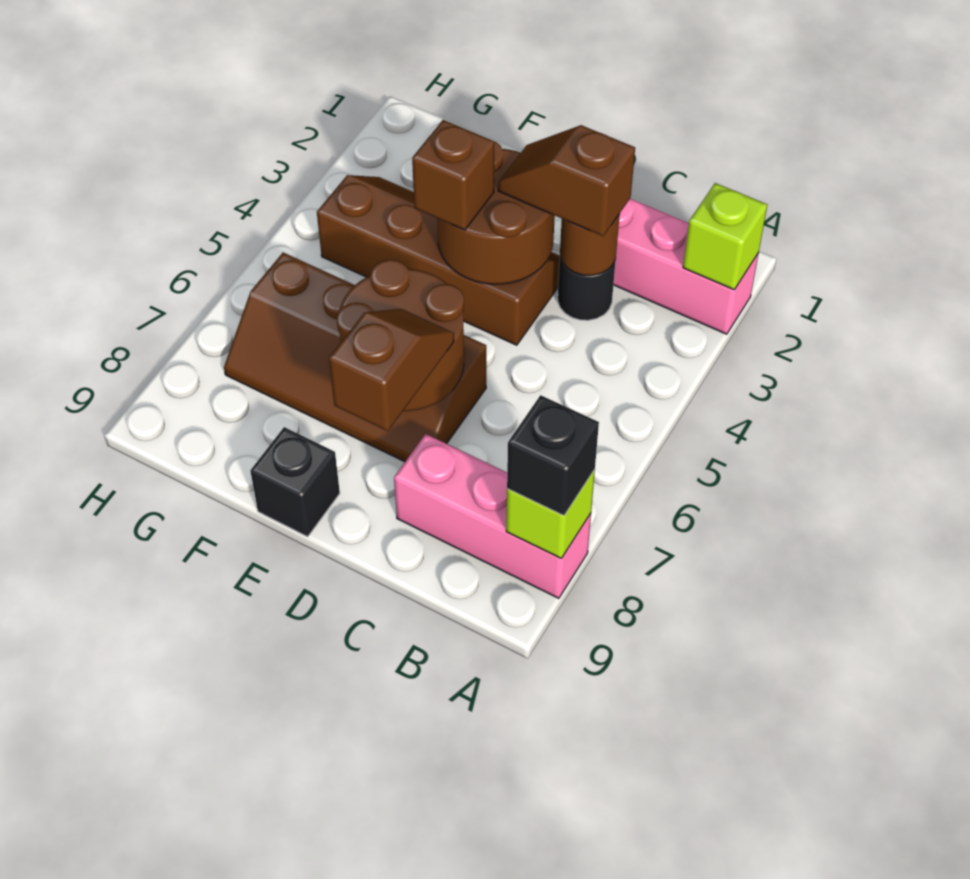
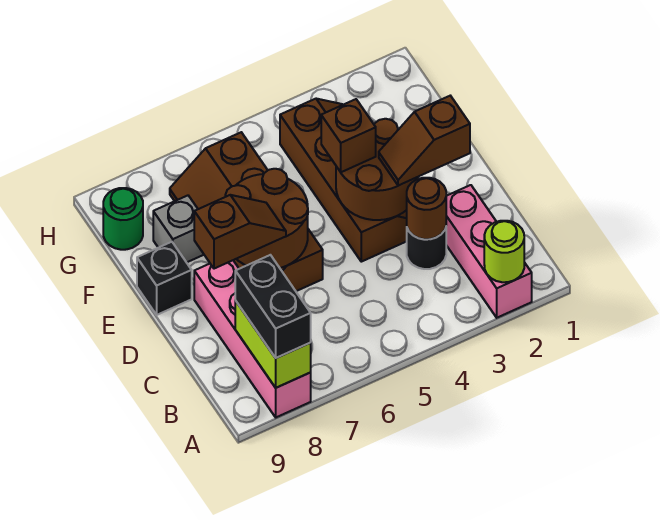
lime 1x1 brick [683,183,767,290] -> lime 1x1 round brick [484,221,524,282]
pink 1x3 brick [394,434,591,598] -> pink 1x4 brick [194,260,311,417]
lime 1x1 brick [506,469,595,558] -> lime 1x2 brick [235,301,311,388]
black 1x1 brick [507,395,599,515] -> black 1x2 brick [235,255,311,358]
brown 1x2 slope [498,125,635,236] -> brown 1x2 slope turned to [379,96,470,186]
none -> grey 1x1 brick [153,196,204,262]
none -> green 1x1 round brick [103,188,143,250]

